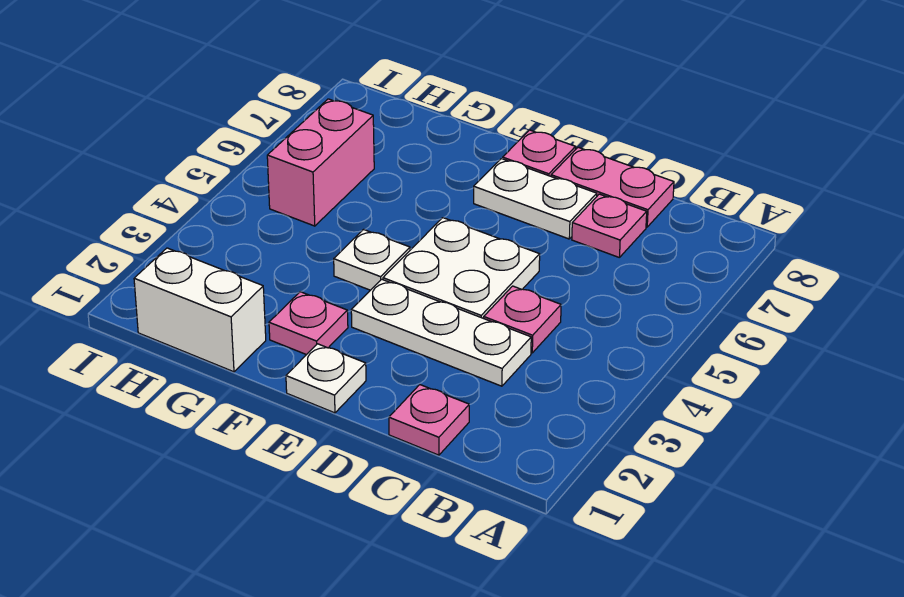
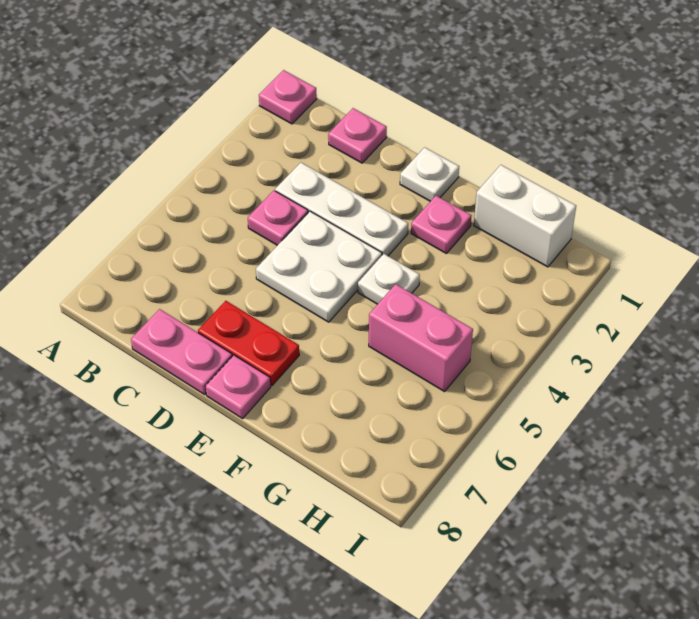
pink 1x1 plate [572,194,647,258] -> pink 1x1 plate moved to [259,70,317,124]
white 1x2 plate [474,159,597,239] -> red 1x2 plate [198,301,299,386]
pink 1x2 brick [267,99,374,226] -> pink 1x2 brick turned to [369,284,473,392]

